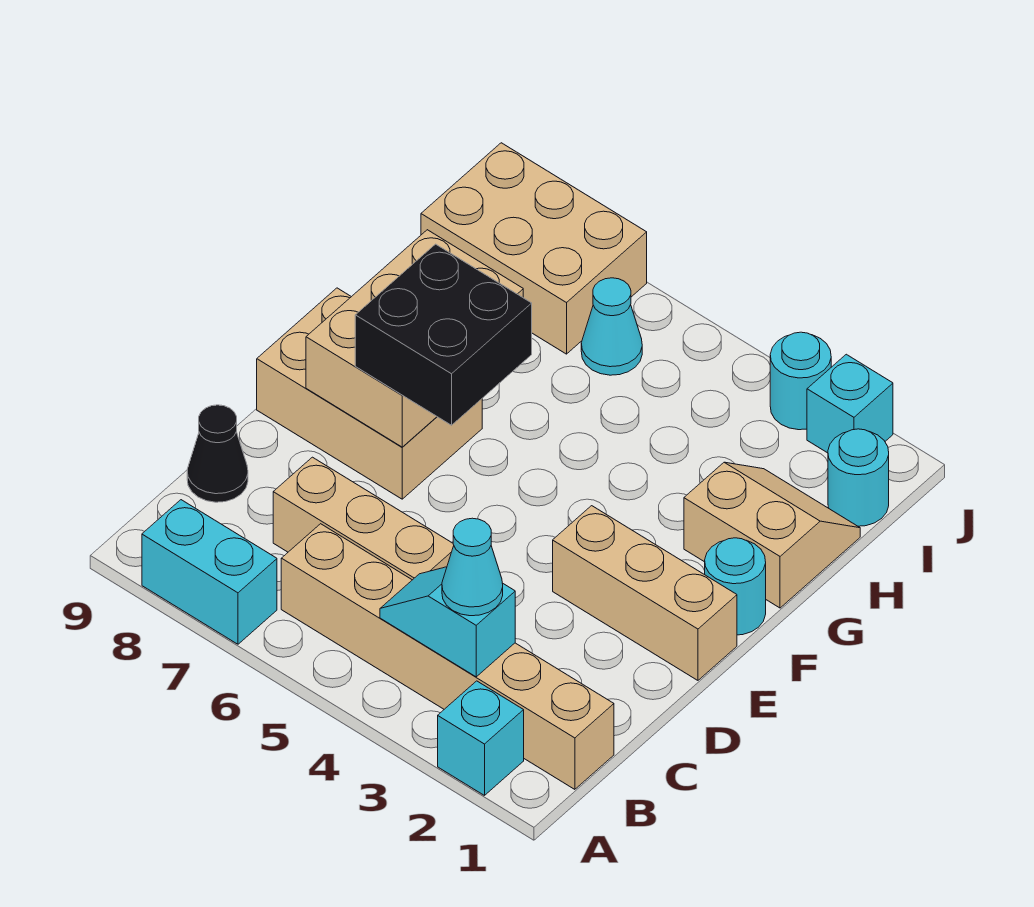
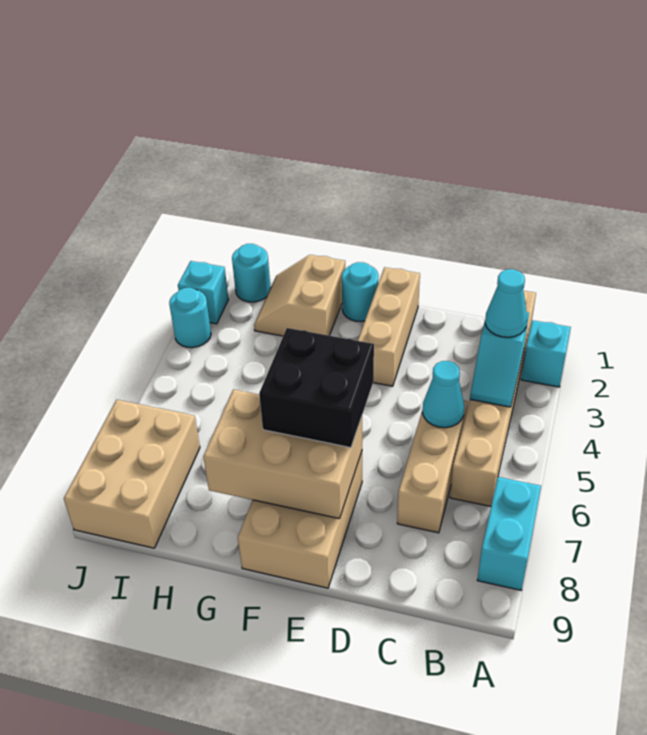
black 1x1 cone [187,405,248,502] -> none
cyan 1x1 cone [581,278,642,375] -> cyan 1x1 cone moved to [422,361,464,428]

